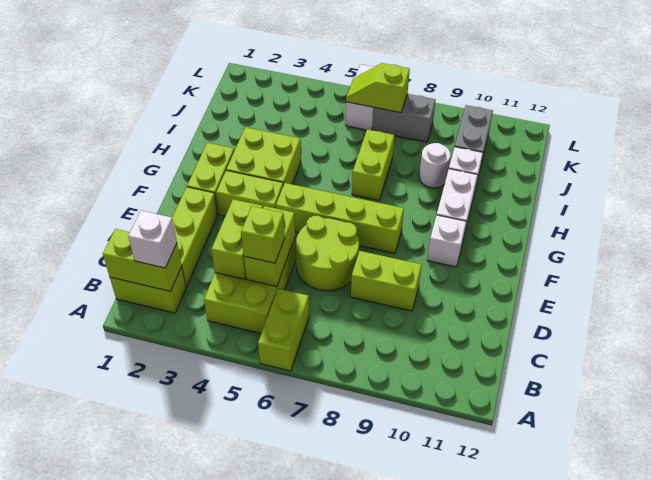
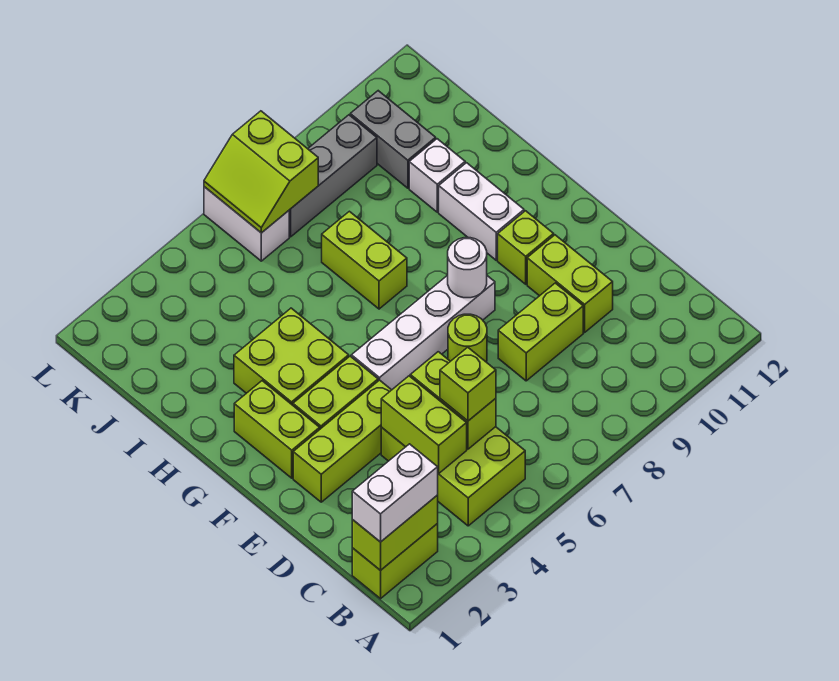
lime 1x2 brick [258,289,309,371] -> lime 1x2 brick moved to [527,235,613,332]
white 1x1 brick [128,211,177,268] -> white 1x2 brick [352,444,438,542]
lime 1x3 brick [172,187,218,287] -> lime 1x3 brick turned to [293,380,391,502]
lime 2x2 round brick [296,216,359,291] -> lime 1x1 round brick [448,314,487,362]
lime 1x4 brick [276,183,404,253] -> white 1x4 brick [351,275,495,390]
white 1x1 brick [427,215,466,267] -> lime 1x1 brick [498,211,554,284]
white 1x1 round brick [419,143,451,188] -> white 1x1 round brick moved to [448,238,487,298]
lime 1x2 slope [346,63,410,113] -> lime 2x2 slope [204,111,318,233]
grey 1x2 brick [373,94,436,142] -> grey 1x3 brick [289,115,377,237]

